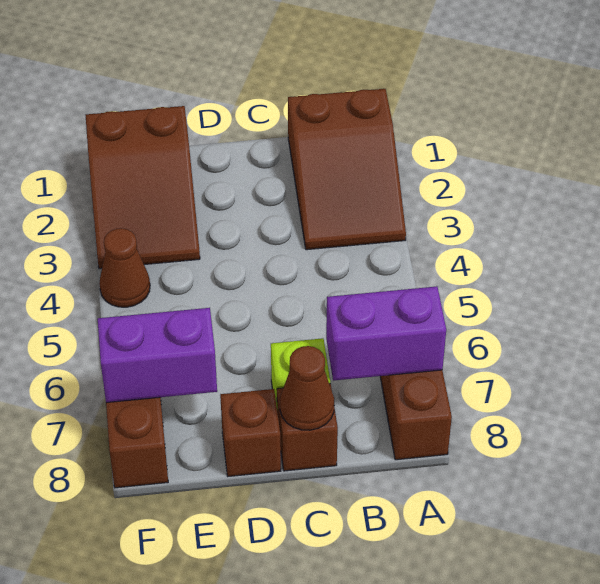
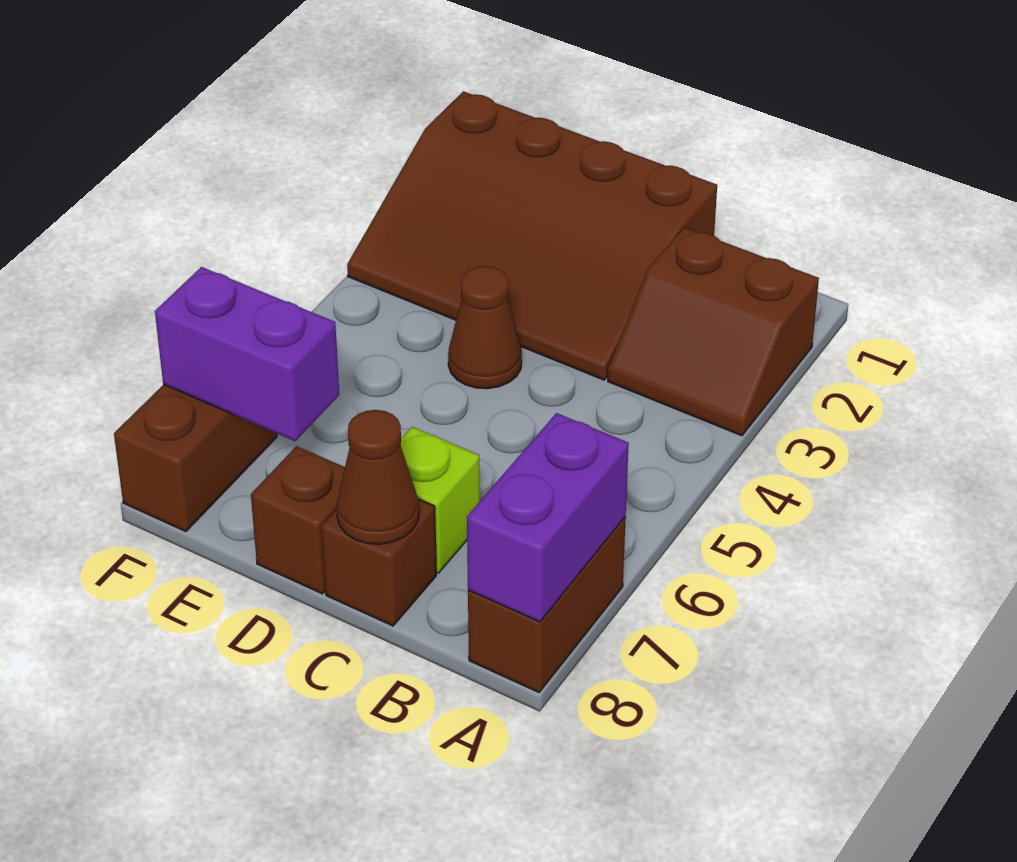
brown 2x3 slope [288,89,406,250] -> brown 2x2 slope [608,227,819,436]
purple 1x2 brick [326,286,446,381] -> purple 1x2 brick turned to [467,413,629,622]
brown 2x3 slope [86,106,200,269] -> brown 3x4 slope [347,91,717,380]
brown 1x1 cone [99,228,150,307] -> brown 1x1 cone moved to [448,266,522,389]

